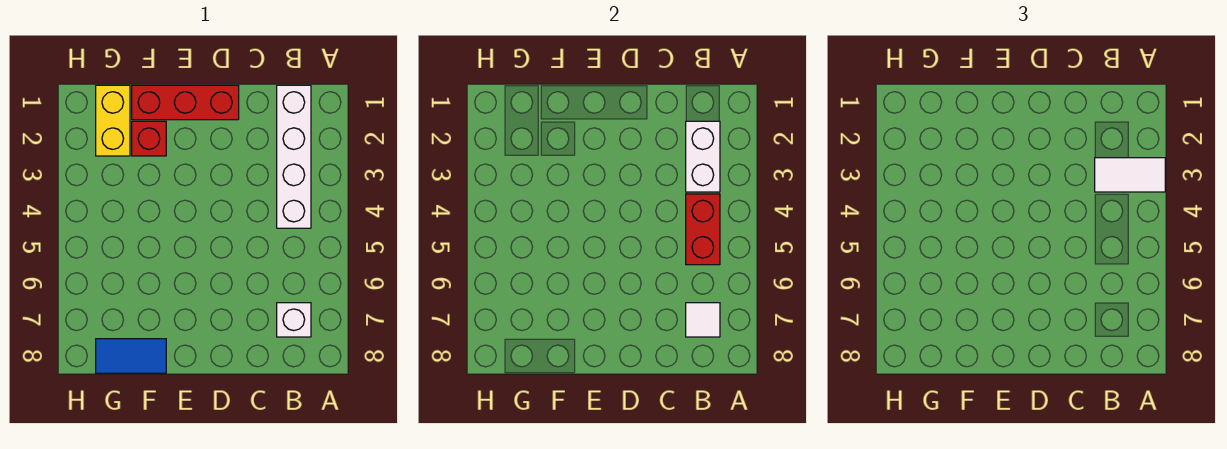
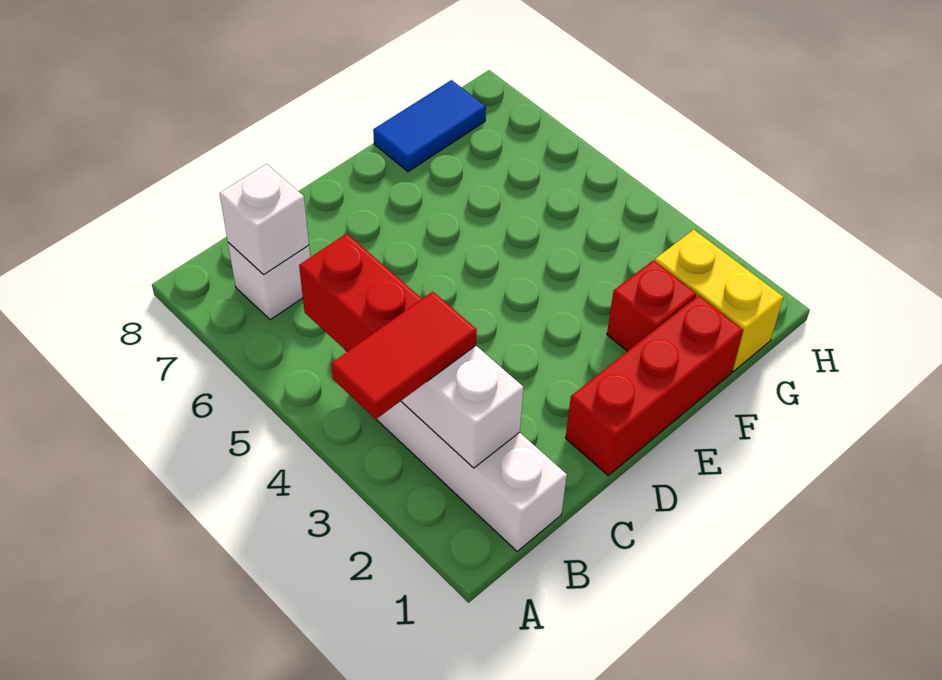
white 1x2 tile [1095,158,1165,192] -> red 1x2 tile [331,292,477,419]
white 1x1 tile [686,303,720,337] -> white 1x1 brick [219,164,309,275]

